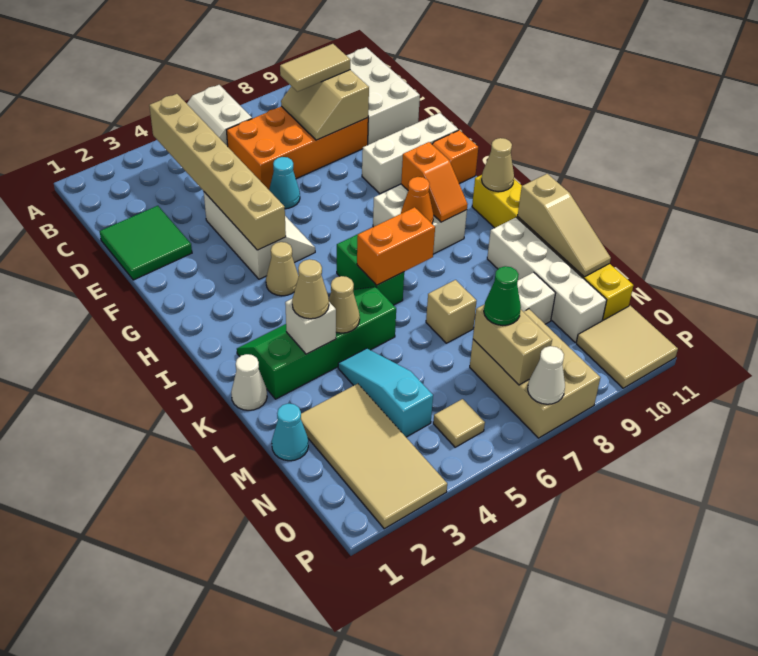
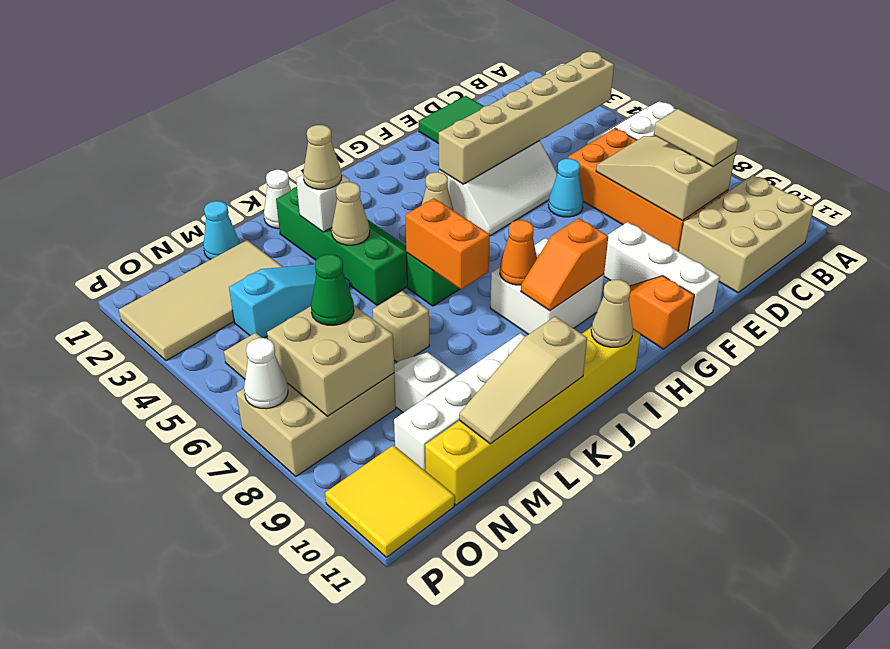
white 2x3 brick [346,47,420,145] -> tan 2x3 brick [679,175,814,293]
tan 2x2 slope [281,70,369,140] -> tan 2x3 slope [596,136,736,221]
tan 1x2 brick [473,304,552,385] -> tan 2x2 brick [267,306,394,416]
tan 2x2 tile [576,306,678,388] -> yellow 2x2 tile [325,445,455,557]

